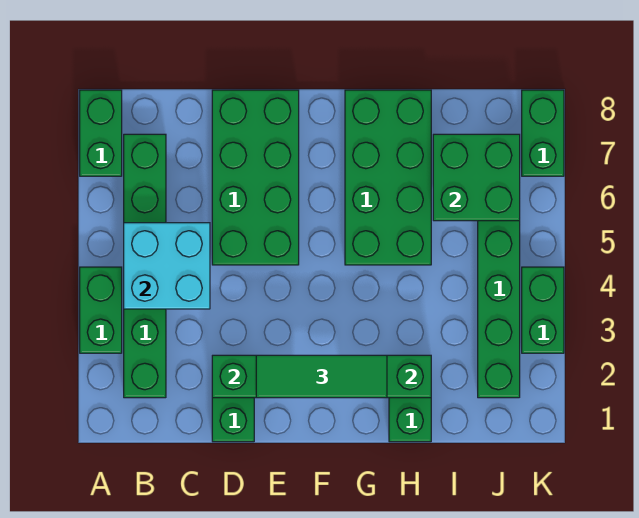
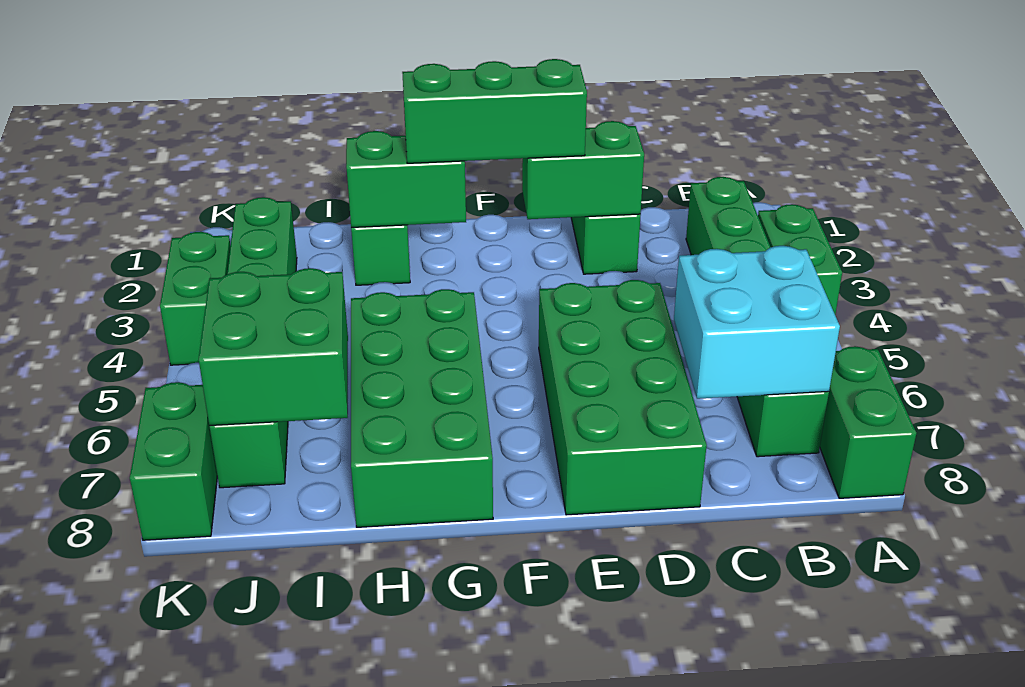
cyan 2x2 brick [124,223,210,309] -> cyan 2x2 brick moved to [674,246,840,399]
green 1x3 tile [256,355,387,398] -> green 1x3 brick [402,59,587,163]

